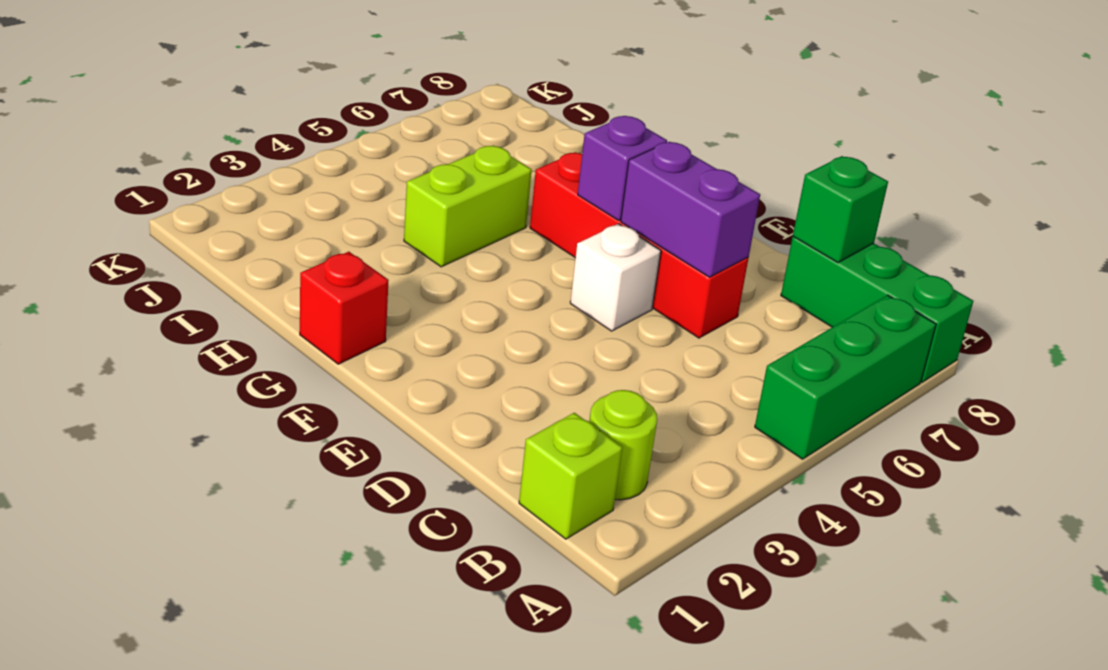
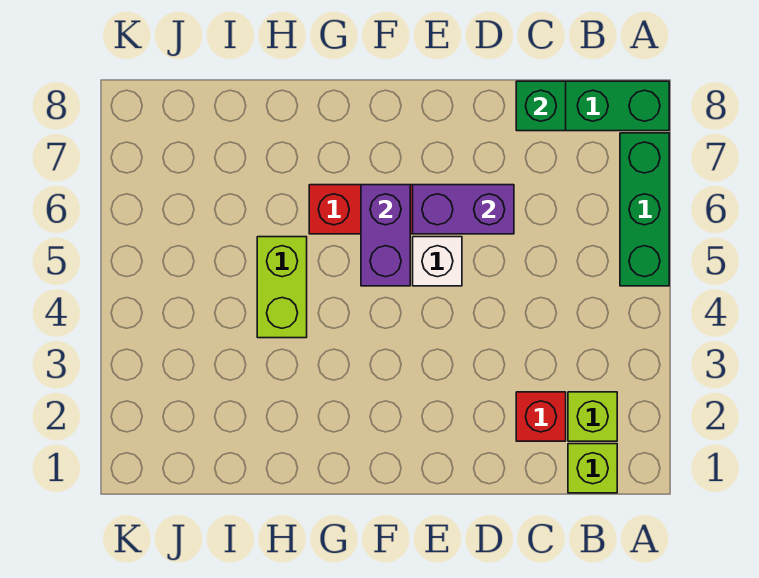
lime 1x1 round brick [589,390,657,500] -> lime 1x1 brick [568,392,617,441]
purple 1x1 brick [578,116,667,220] -> purple 1x2 brick [361,185,410,286]
red 1x1 brick [300,252,389,364] -> red 1x1 brick moved to [516,392,566,441]

